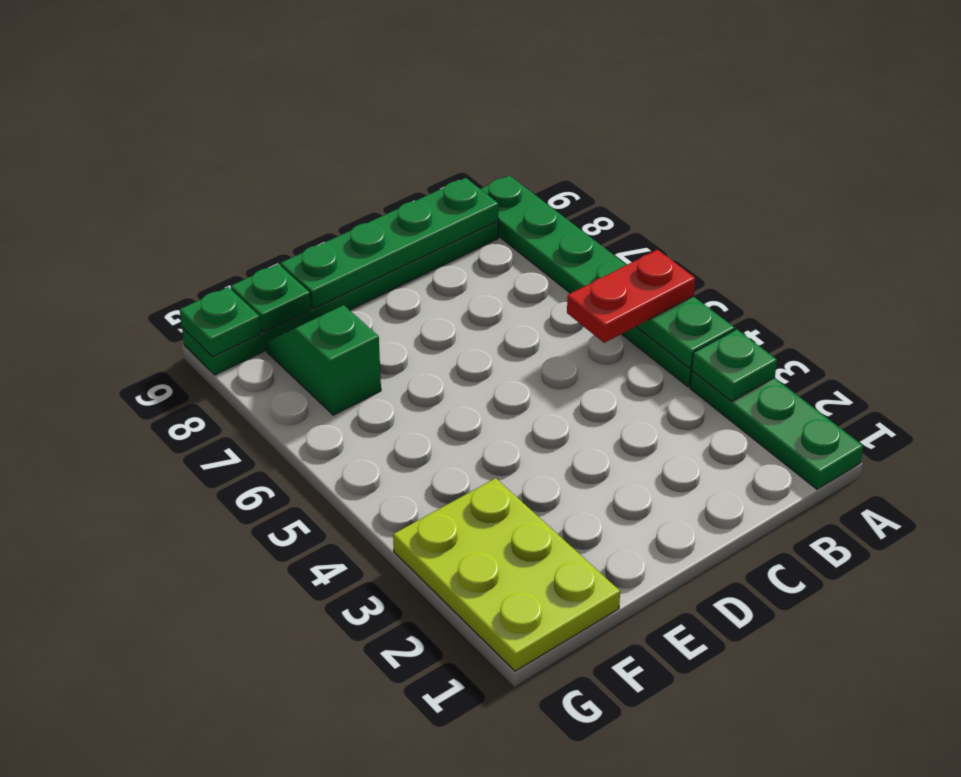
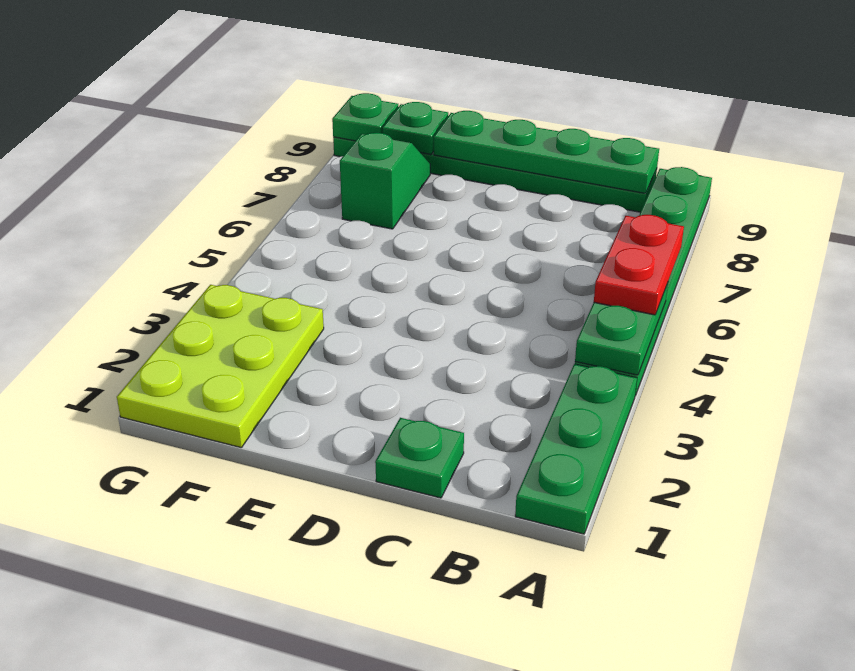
green 1x1 plate [692,329,777,401] -> green 1x1 plate moved to [375,418,464,498]
red 1x2 plate [567,250,695,343] -> red 1x2 plate turned to [594,215,684,315]

